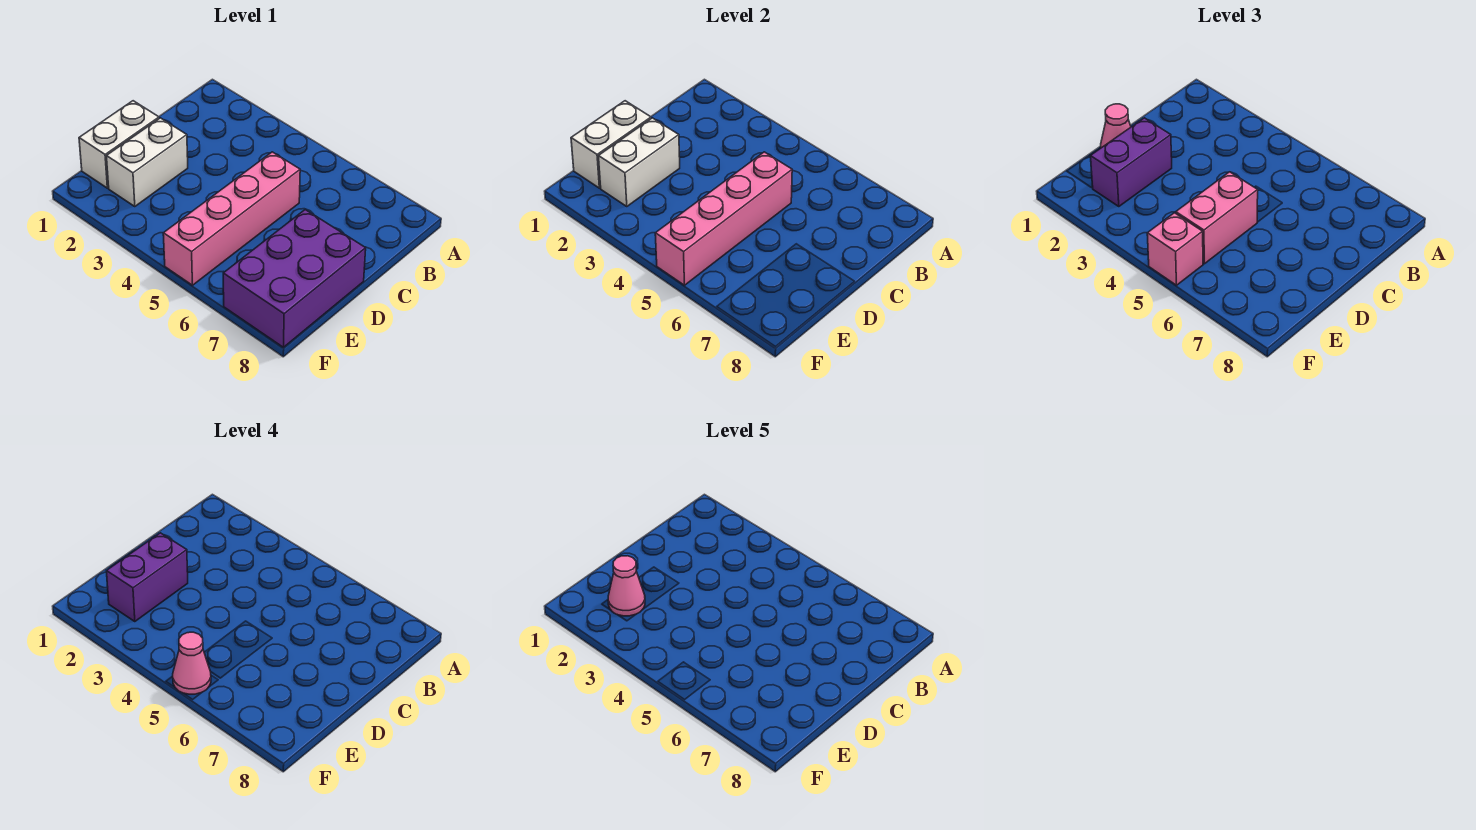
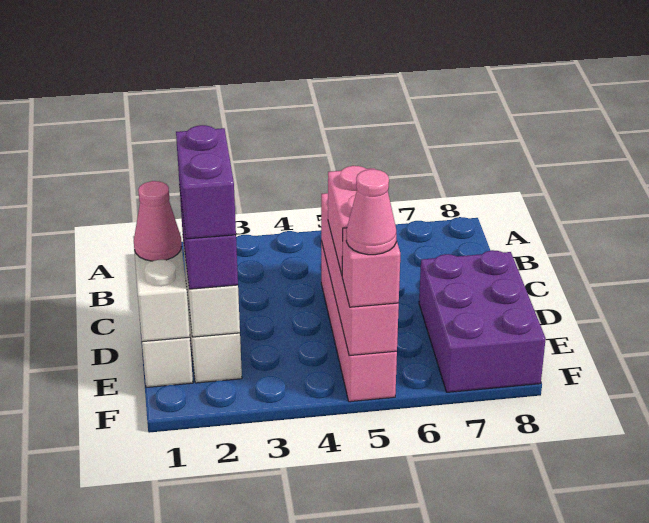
pink 1x1 cone [608,556,645,616] -> none

